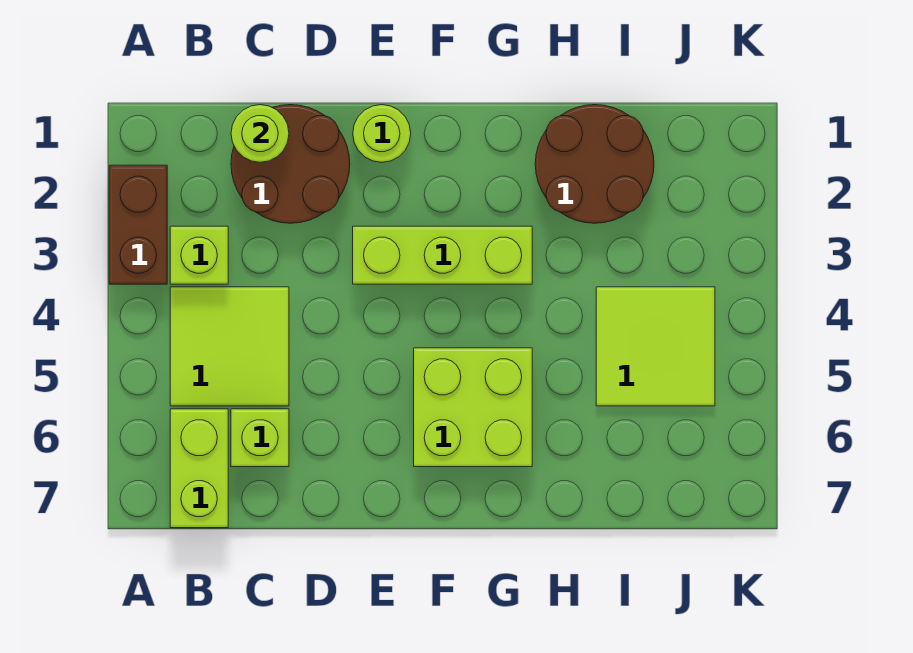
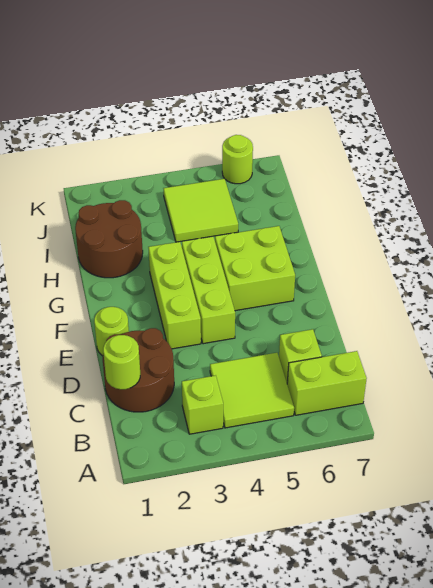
brown 1x2 brick [109,165,167,284] -> none
none -> lime 1x3 brick [182,236,235,344]
none -> lime 1x1 round brick [222,135,253,184]

